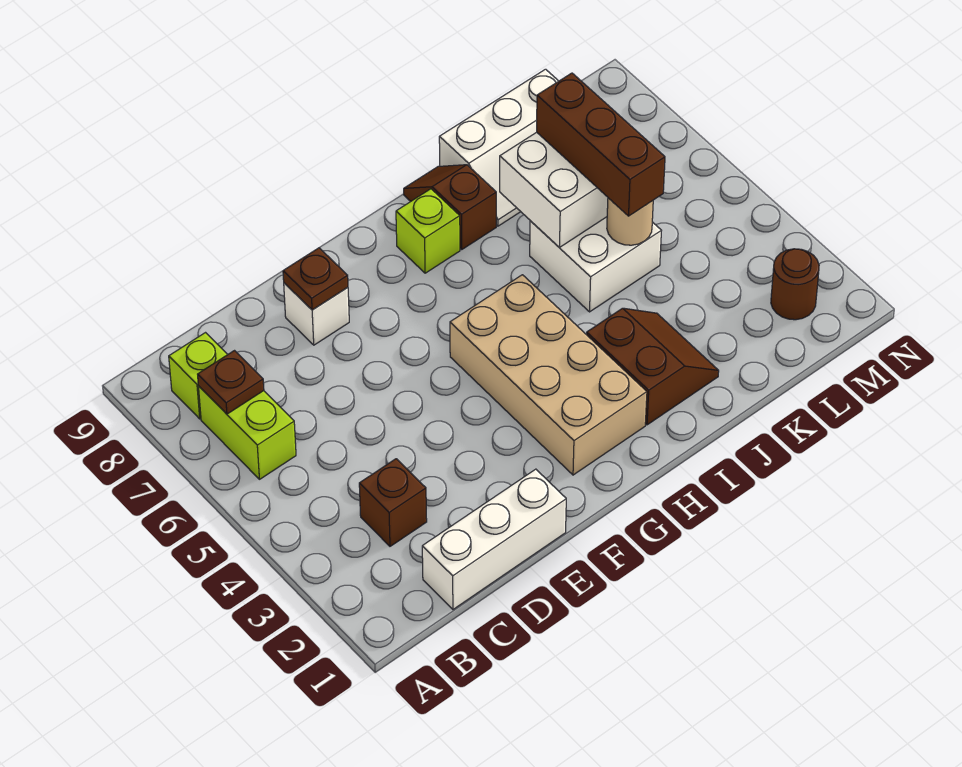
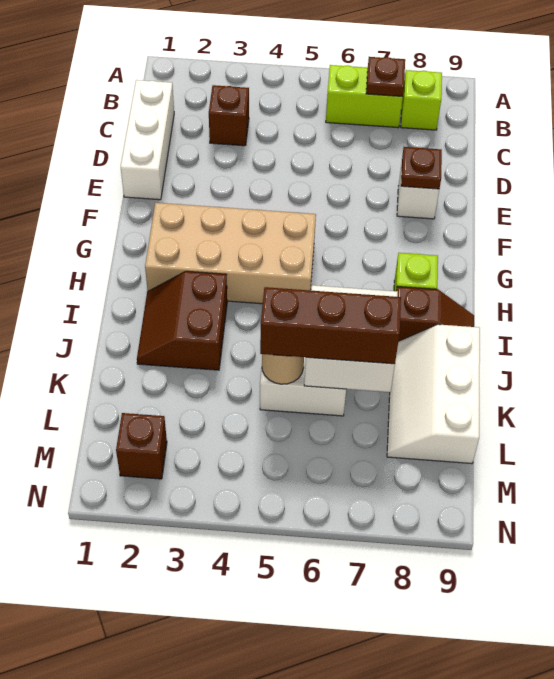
brown 2x2 slope [587,308,719,425] -> brown 2x2 slope turned to [137,271,227,370]
brown 1x1 round brick [771,249,819,320] -> brown 1x1 brick [116,413,167,479]

